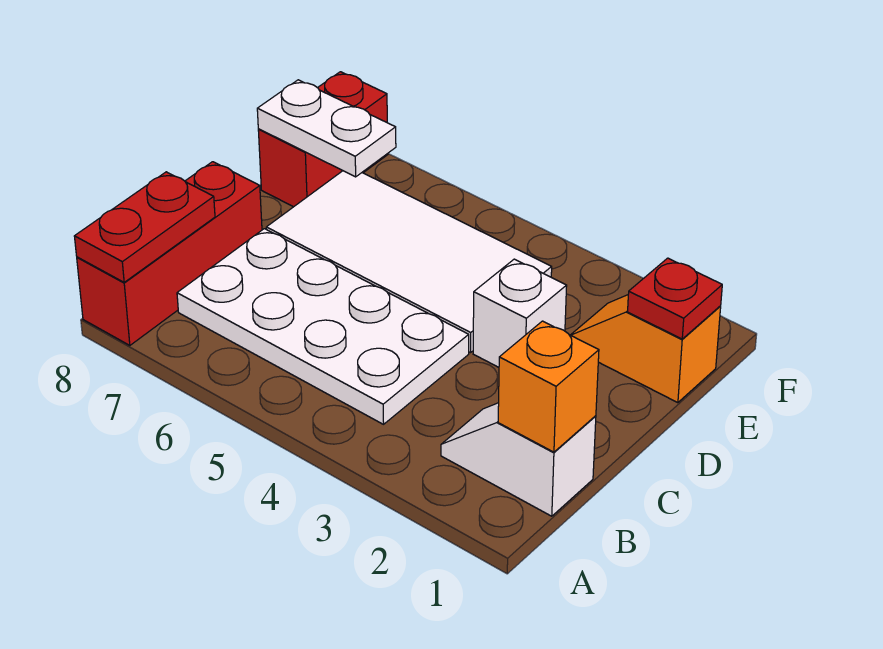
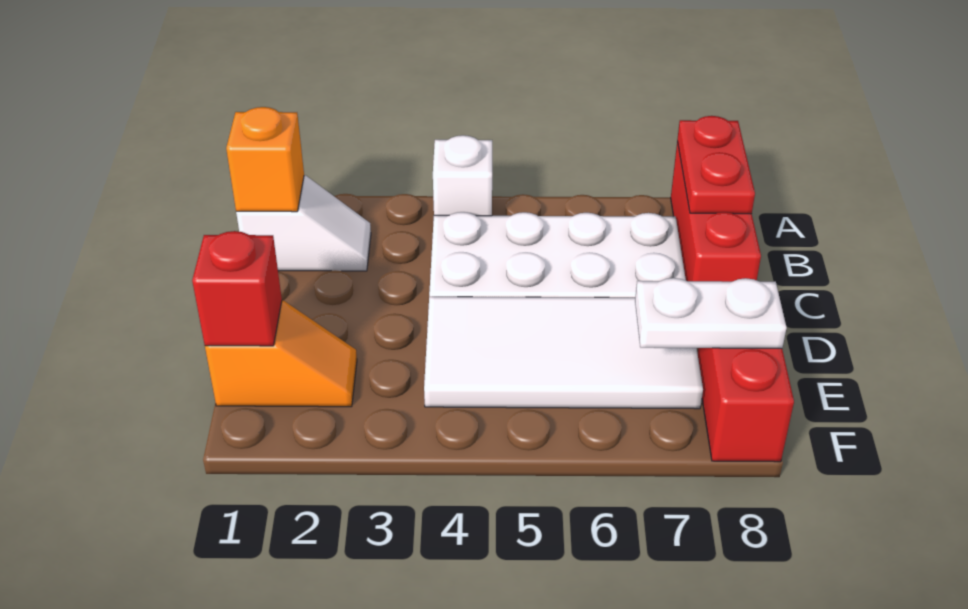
white 1x1 brick [473,259,567,367] -> white 1x1 brick moved to [433,135,492,216]
red 1x1 plate [628,258,722,339] -> red 1x1 brick [192,231,282,346]

